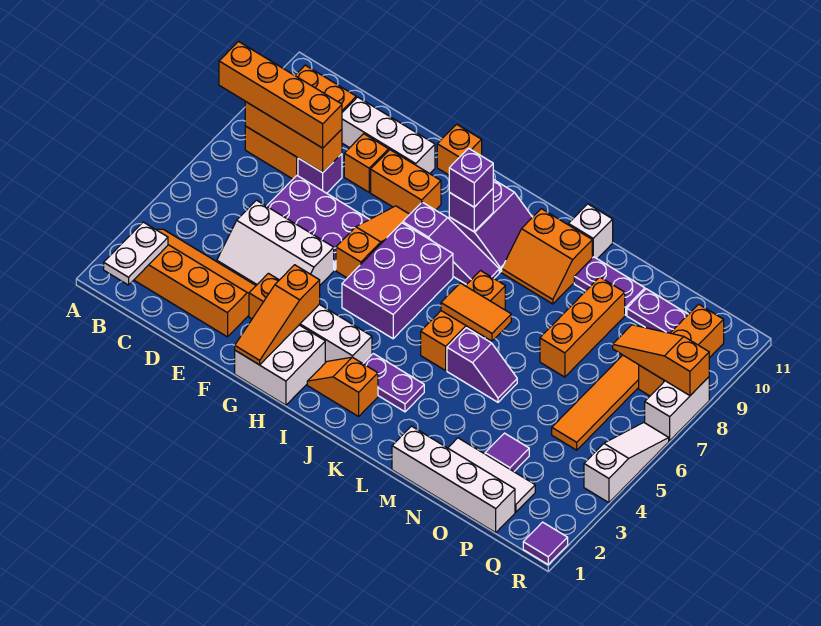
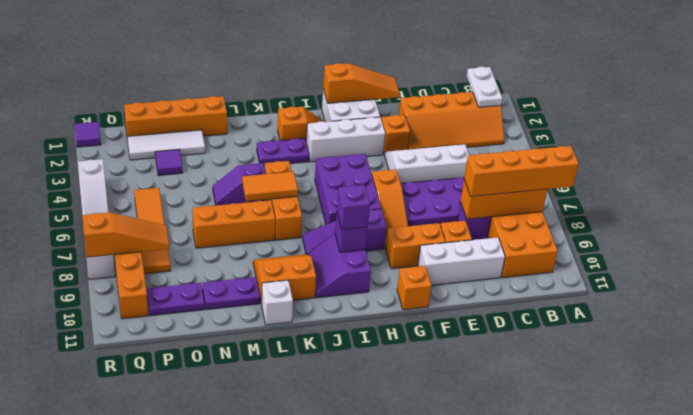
orange 1x3 slope [235,265,320,365] -> orange 1x3 slope turned to [323,63,400,103]
white 1x4 brick [392,426,515,533] -> orange 1x4 brick [124,96,227,140]
orange 1x3 brick [540,277,625,377] -> orange 1x3 brick turned to [192,200,275,248]

